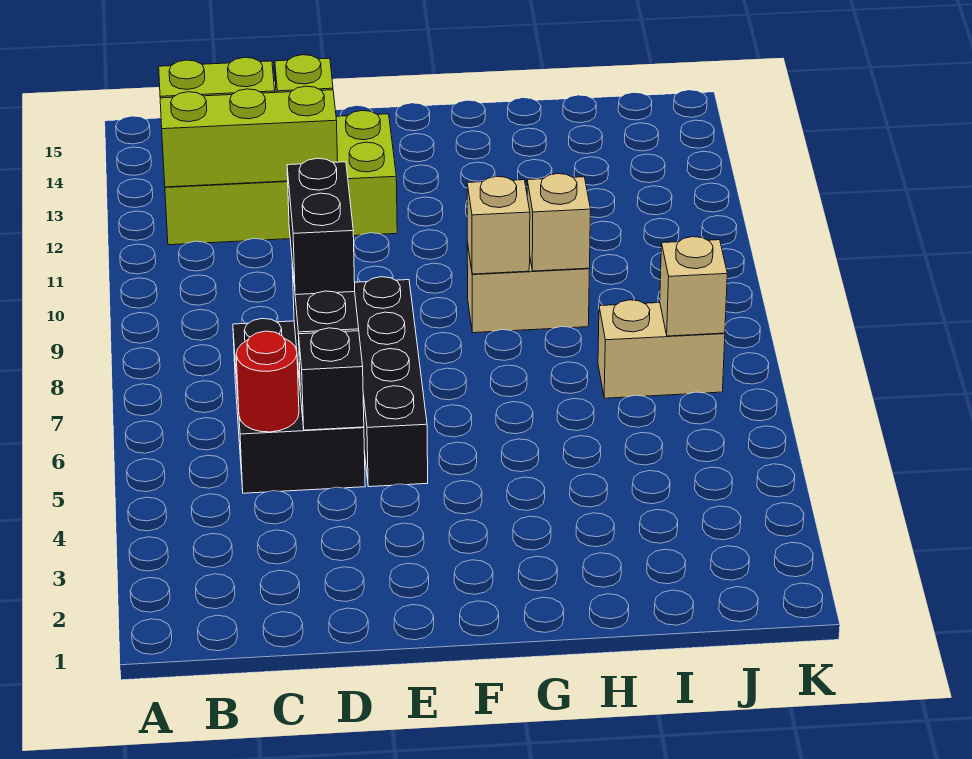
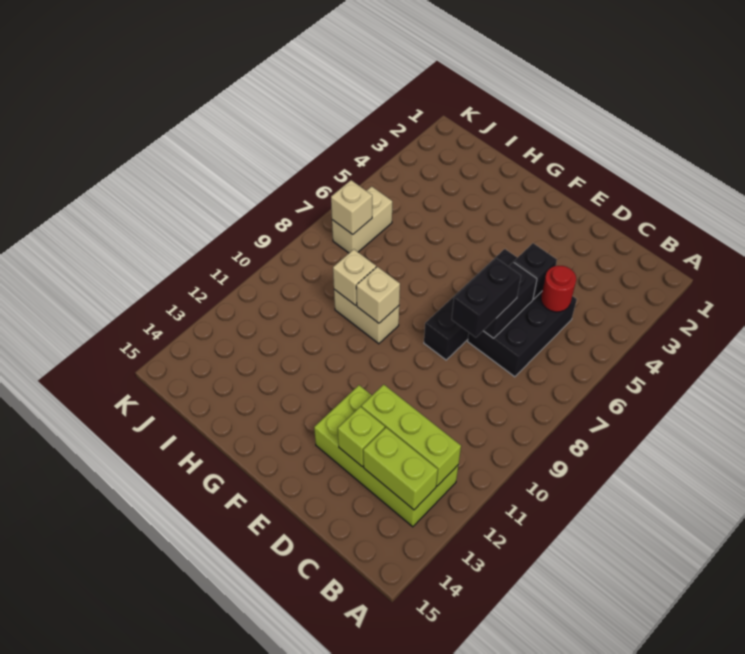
tan 1x2 brick [598,300,725,398] -> tan 1x2 brick turned to [332,186,392,253]

